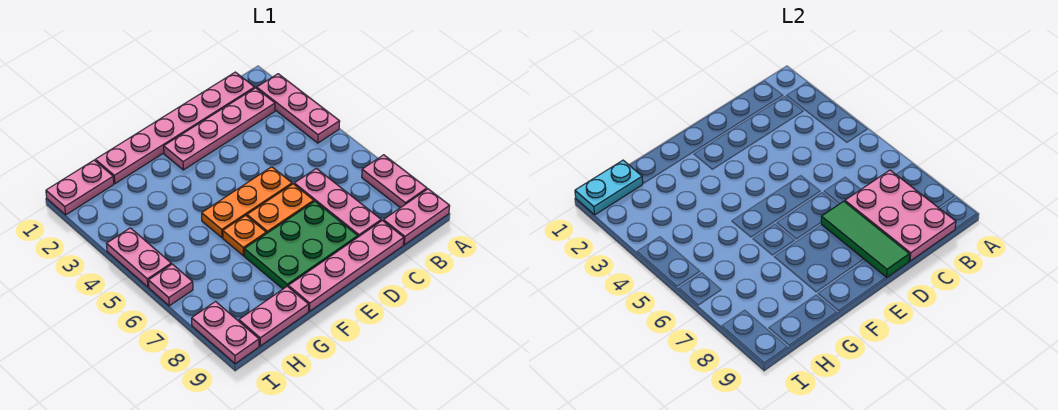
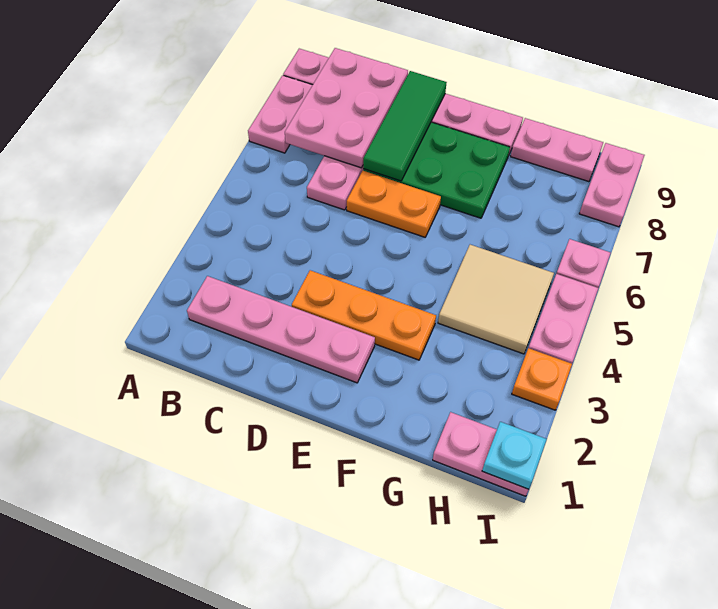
pink 1x3 plate [257,74,340,143] -> none
pink 1x6 plate [95,72,255,184] -> none
orange 1x3 plate [202,167,292,238] -> orange 1x3 plate moved to [292,270,436,360]
orange 1x1 plate [223,215,266,256] -> orange 1x1 plate moved to [512,348,572,410]
none -> tan 2x2 tile [438,245,554,354]
cyan 1x2 plate [575,160,643,215] -> cyan 1x1 plate [482,422,547,489]

